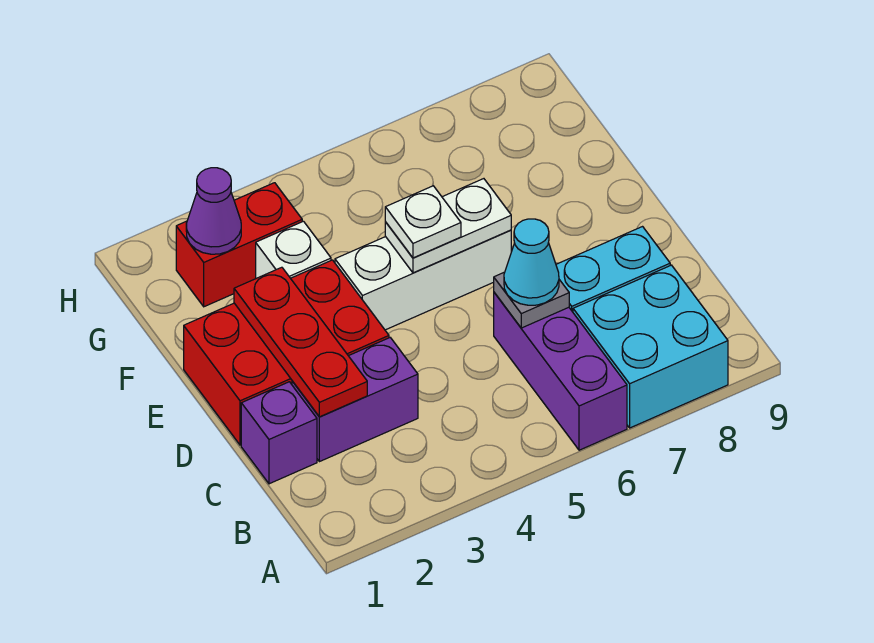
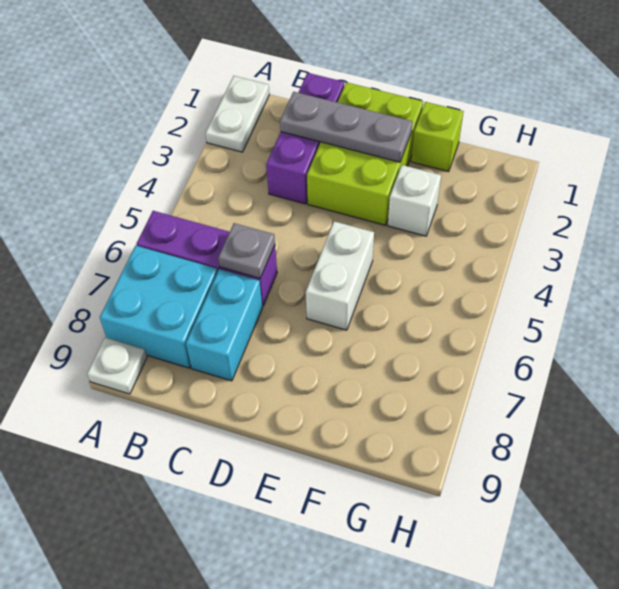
red 1x3 plate [234,267,367,417] -> grey 1x3 plate [280,92,413,162]
cyan 1x1 cone [504,219,559,305] -> none
red 2x3 brick [184,260,389,445] -> lime 2x3 brick [307,82,423,225]
white 1x3 brick [335,230,511,330] -> white 1x2 brick [306,221,374,330]
white 1x2 plate [385,179,511,273] -> white 1x2 plate moved to [205,76,269,152]
white 1x1 plate [385,186,461,258] -> white 1x1 plate moved to [87,337,147,394]
none -> lime 1x1 brick [411,102,464,172]
red 1x2 brick [176,183,302,307] -> none
purple 1x1 cone [186,168,241,254] -> none

